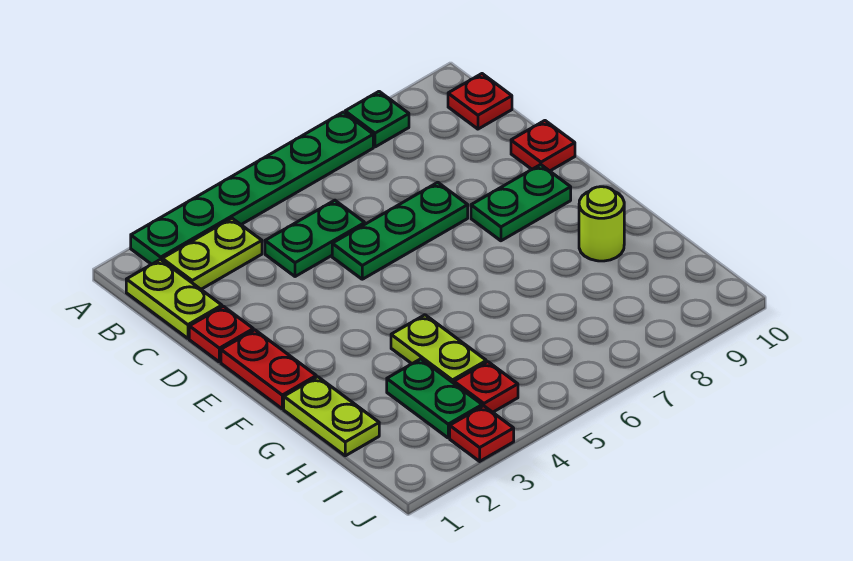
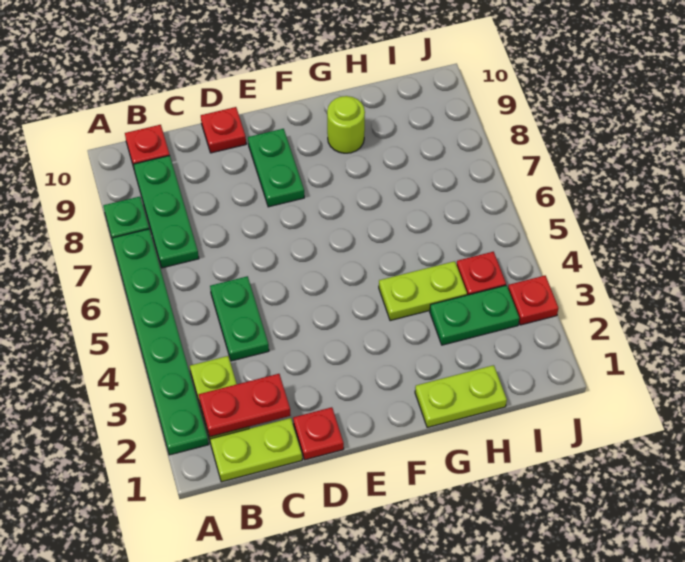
green 1x3 plate [332,182,468,279] -> green 1x3 plate moved to [133,156,199,268]
red 1x2 plate [221,330,316,409] -> red 1x2 plate moved to [199,374,291,437]

